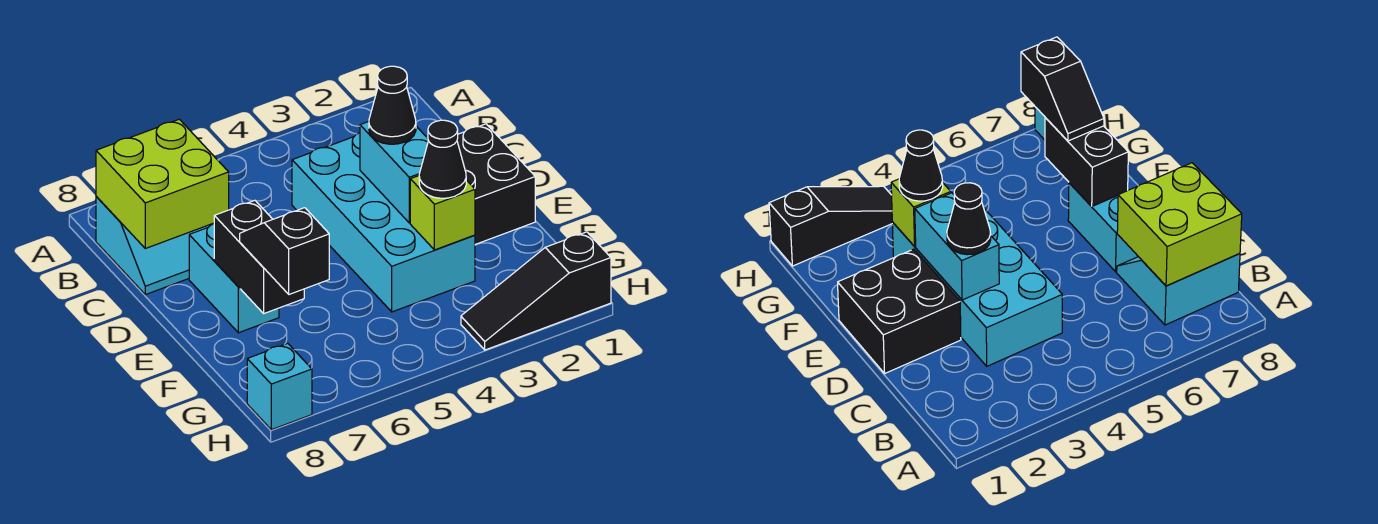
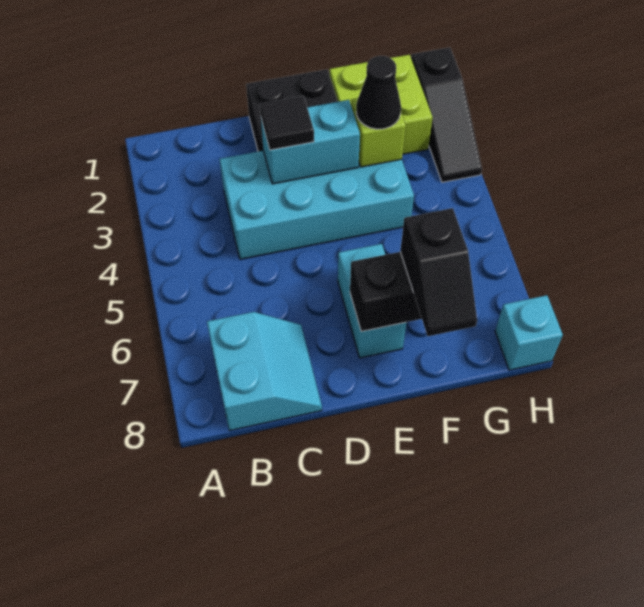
lime 2x2 brick [96,119,229,248] -> lime 2x2 brick moved to [330,55,433,154]
black 1x1 cone [369,66,416,144] -> black 1x1 tile [260,96,314,150]
cyan 1x2 brick [189,224,279,333] -> cyan 1x2 brick turned to [338,244,406,358]
black 1x2 slope [240,208,329,294] -> black 1x2 slope turned to [400,208,477,336]

